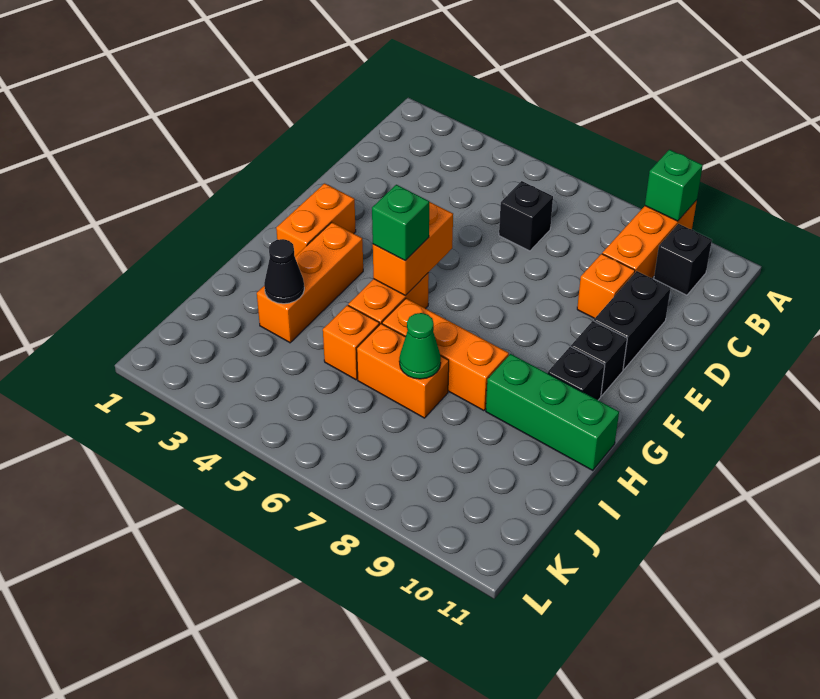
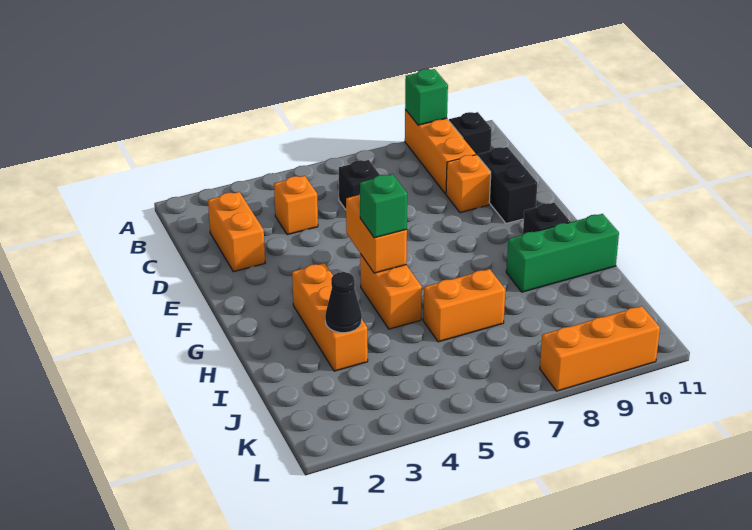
orange 1x2 brick [276,183,356,256] -> orange 1x2 brick moved to [208,192,265,272]
black 1x1 brick [571,321,627,396] -> none
orange 1x3 brick [382,298,509,411] -> orange 1x3 brick moved to [540,306,660,391]
orange 1x1 brick [323,305,379,380] -> orange 1x1 brick moved to [274,176,318,235]
green 1x1 cone [399,313,441,379] -> none

